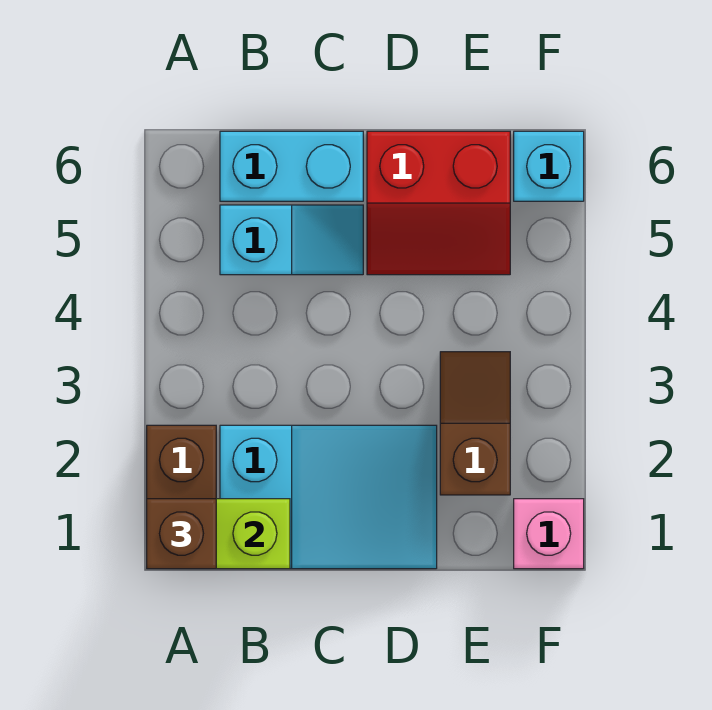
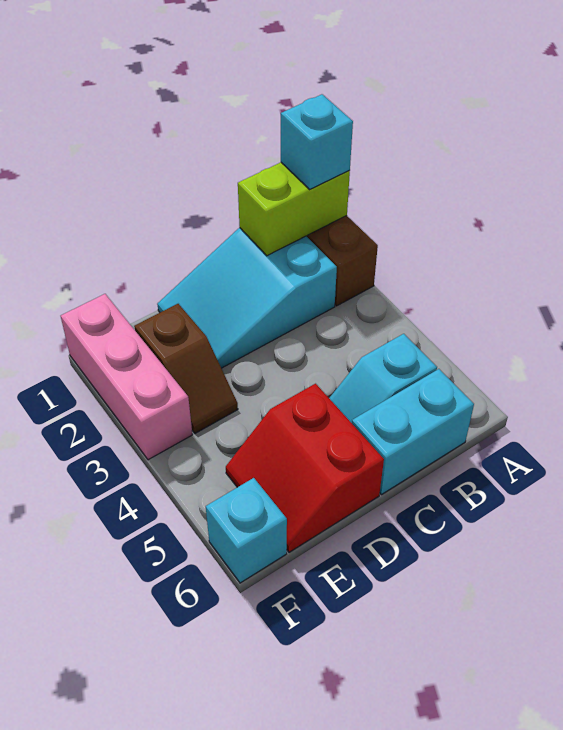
brown 1x1 brick [147,499,216,569] -> cyan 1x1 brick [281,94,353,189]
red 2x2 slope [367,131,510,275] -> red 2x2 slope turned to [226,384,384,552]
pink 1x1 brick [514,499,584,569] -> pink 1x3 brick [61,294,193,460]

